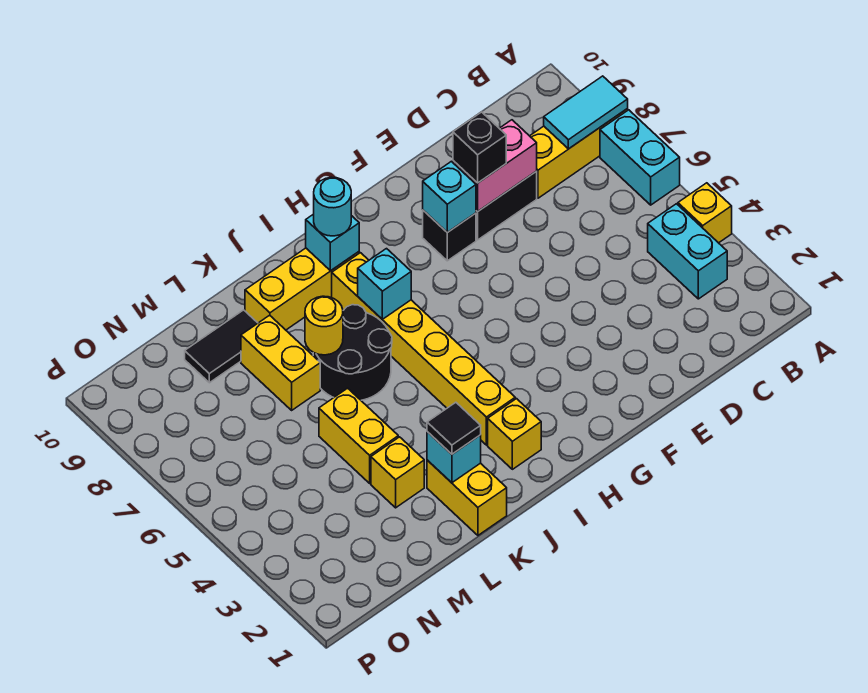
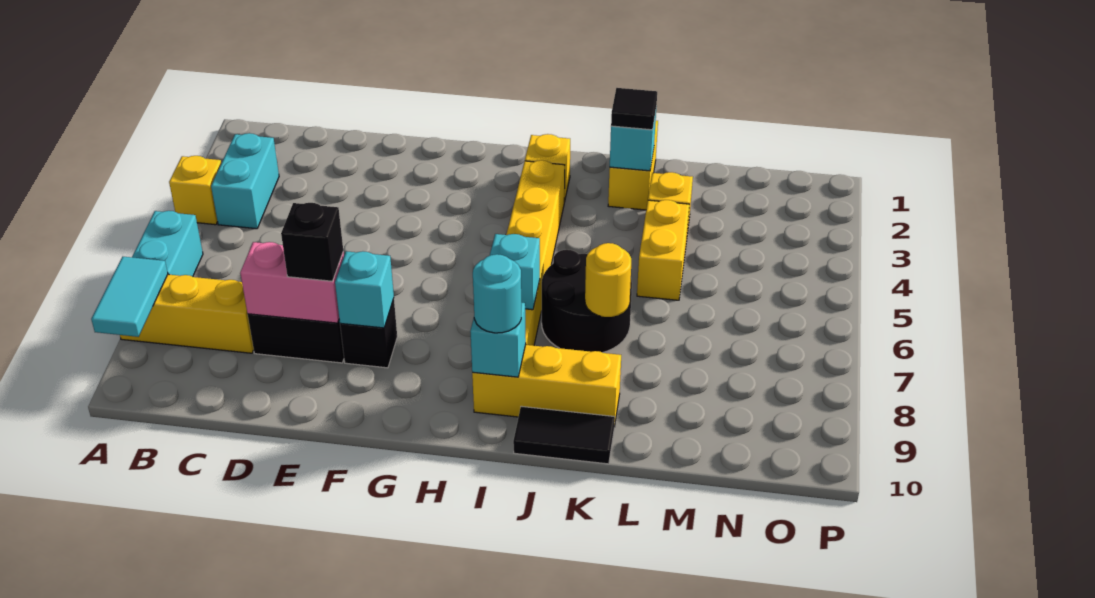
cyan 1x2 tile [544,76,628,149] -> cyan 1x2 tile turned to [91,257,168,337]
yellow 1x2 brick [241,315,320,410] -> none
black 1x2 tile [185,310,258,383] -> black 1x2 tile moved to [513,406,615,464]

